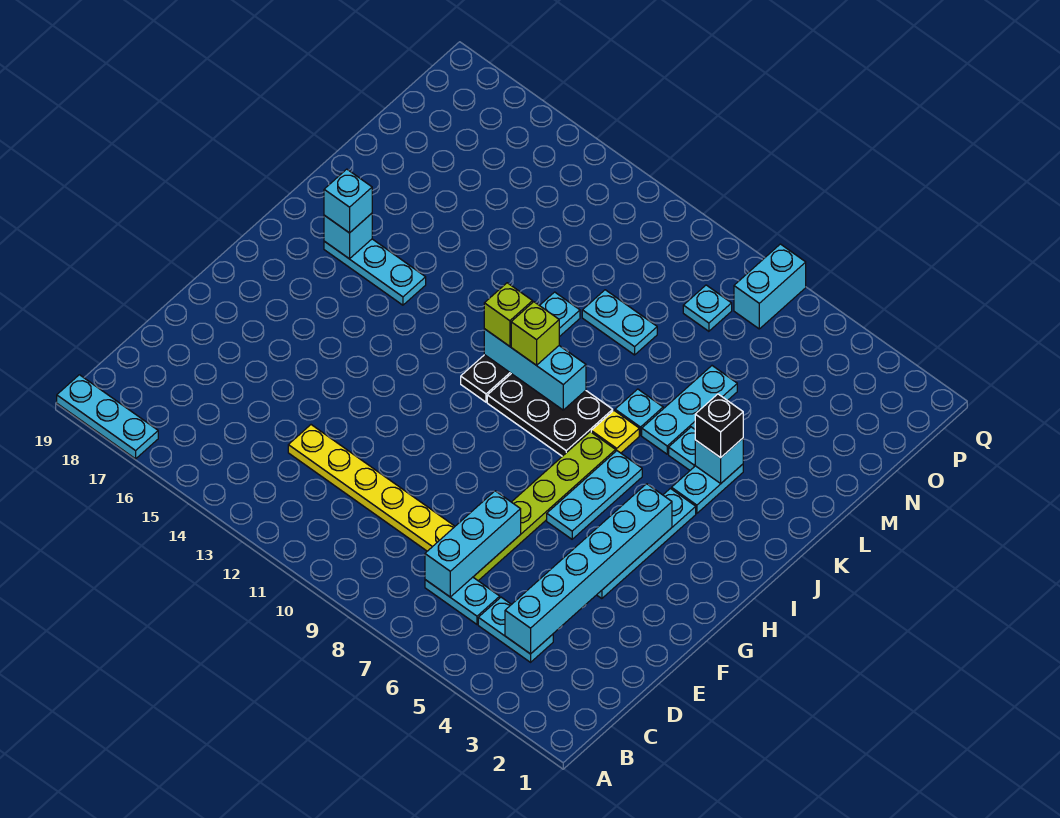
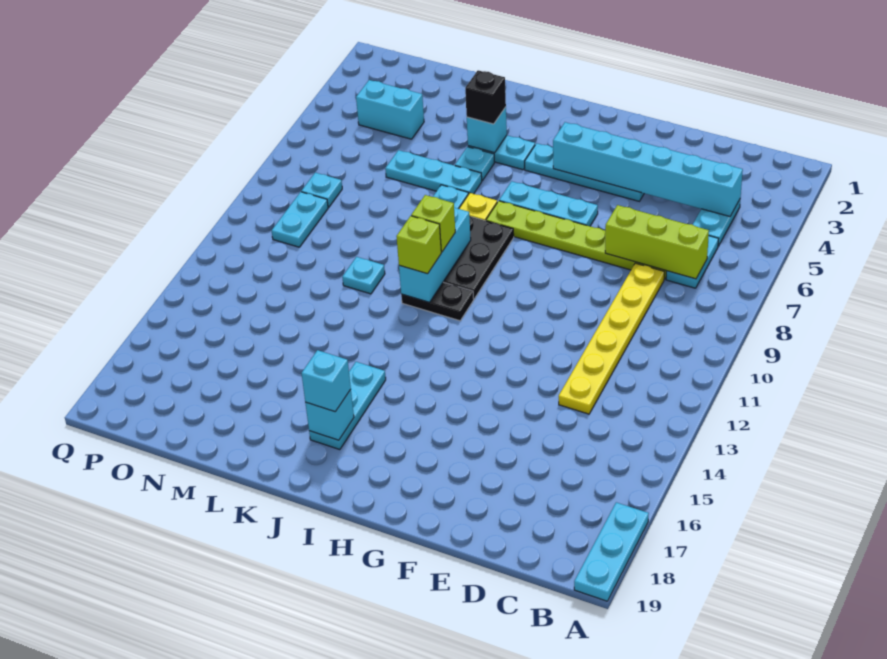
cyan 1x3 brick [425,491,521,597] -> lime 1x3 brick [605,205,709,279]
cyan 1x2 plate [582,290,657,355] -> cyan 1x2 plate moved to [272,192,328,247]
cyan 1x2 brick [734,244,806,329] -> cyan 1x2 brick moved to [356,80,424,139]

